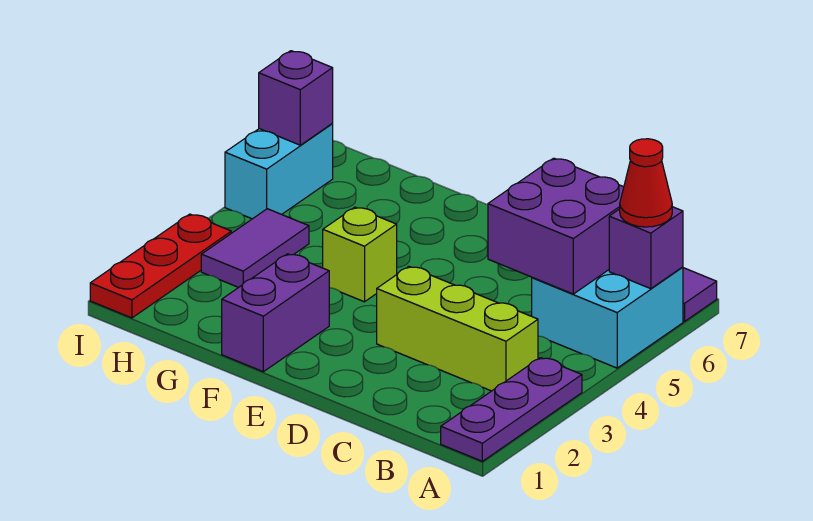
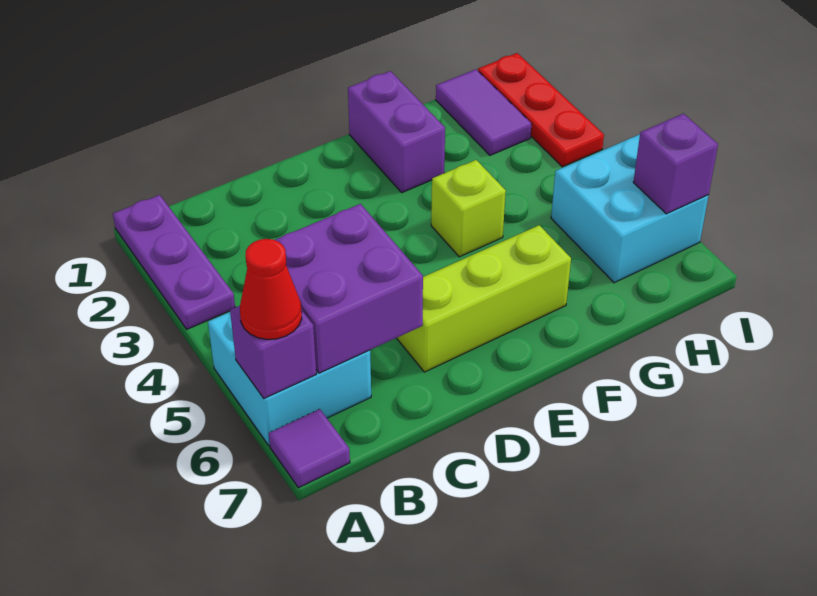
lime 1x3 brick [377,266,538,391] -> lime 1x3 brick moved to [397,225,571,372]
purple 1x2 tile [201,209,309,287] -> purple 1x2 tile moved to [436,69,531,155]
cyan 1x2 brick [225,124,333,219] -> cyan 2x2 brick [551,134,709,283]

